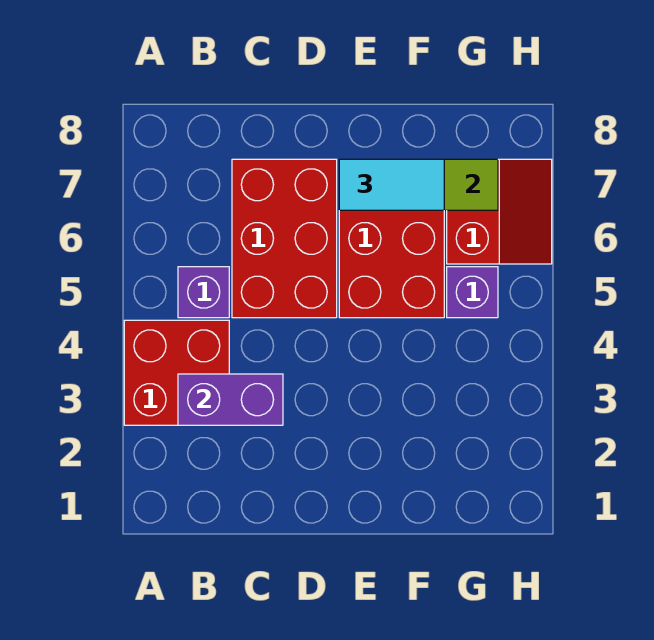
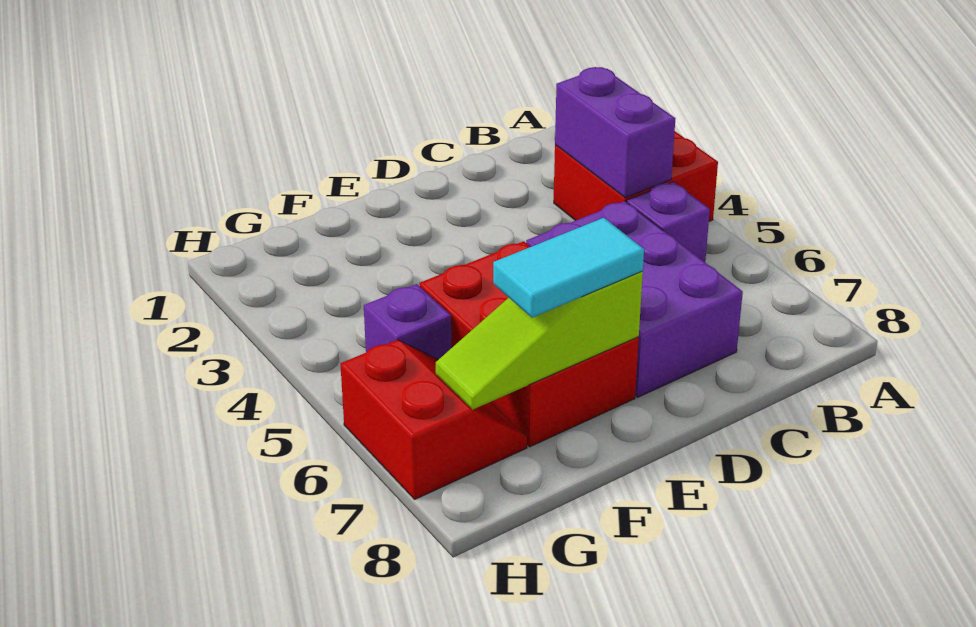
purple 1x2 brick [178,374,283,425] -> purple 1x2 brick turned to [555,67,675,198]
red 2x3 brick [232,159,337,318] -> purple 2x3 brick [526,201,743,397]
red 2x2 slope [447,159,552,264] -> red 2x2 slope turned to [340,340,527,499]

